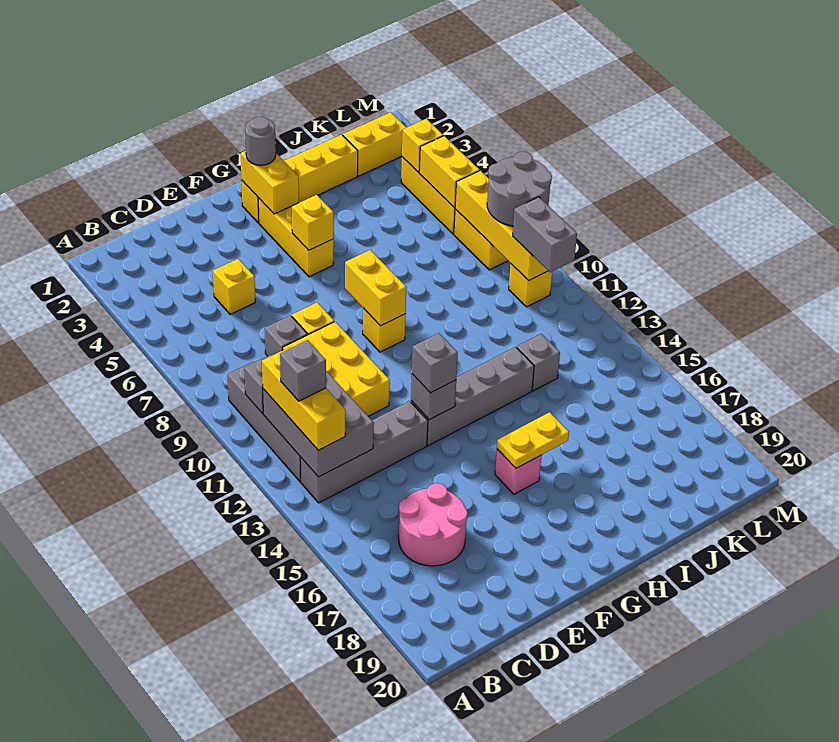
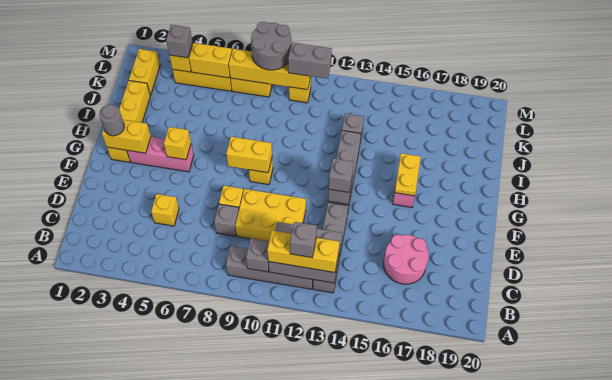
yellow 1x3 brick [258,198,334,277] -> pink 1x3 brick [127,137,194,172]
none -> grey 1x1 brick [166,25,193,58]

